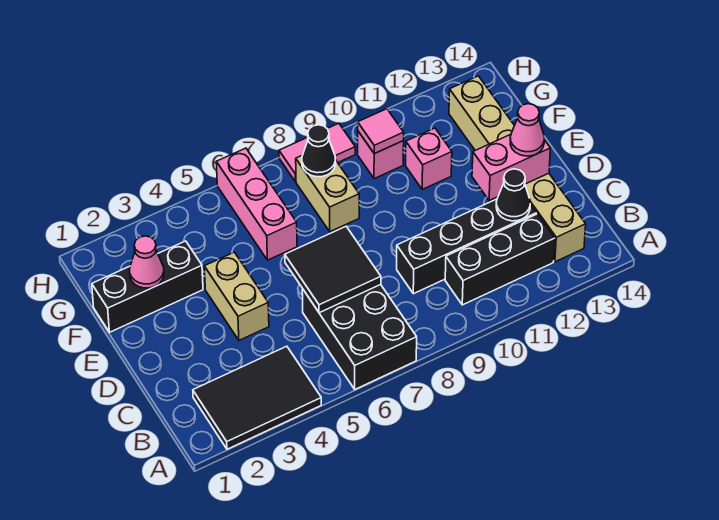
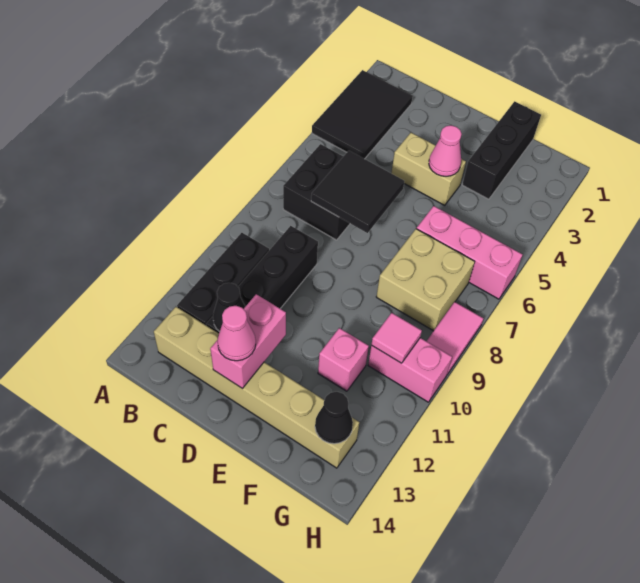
black 2x3 brick [302,285,417,389] -> black 2x2 brick [283,144,350,240]
pink 1x1 cone [130,236,164,288] -> pink 1x1 cone moved to [429,125,462,176]
tan 1x2 brick [296,156,359,232] -> tan 2x2 brick [376,229,475,331]
black 1x1 cone [302,125,336,177] -> black 1x1 cone moved to [315,392,353,444]
pink 1x1 brick [358,131,404,179] -> pink 1x2 brick [368,338,452,402]

